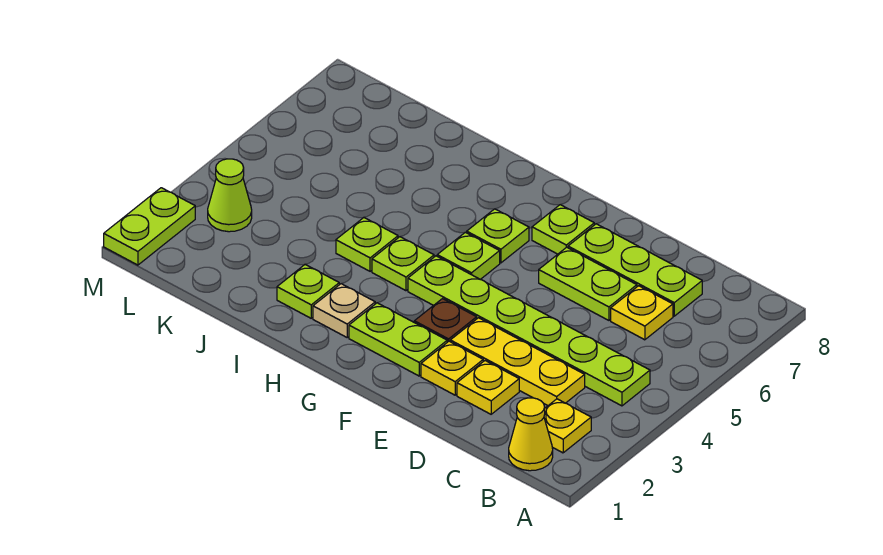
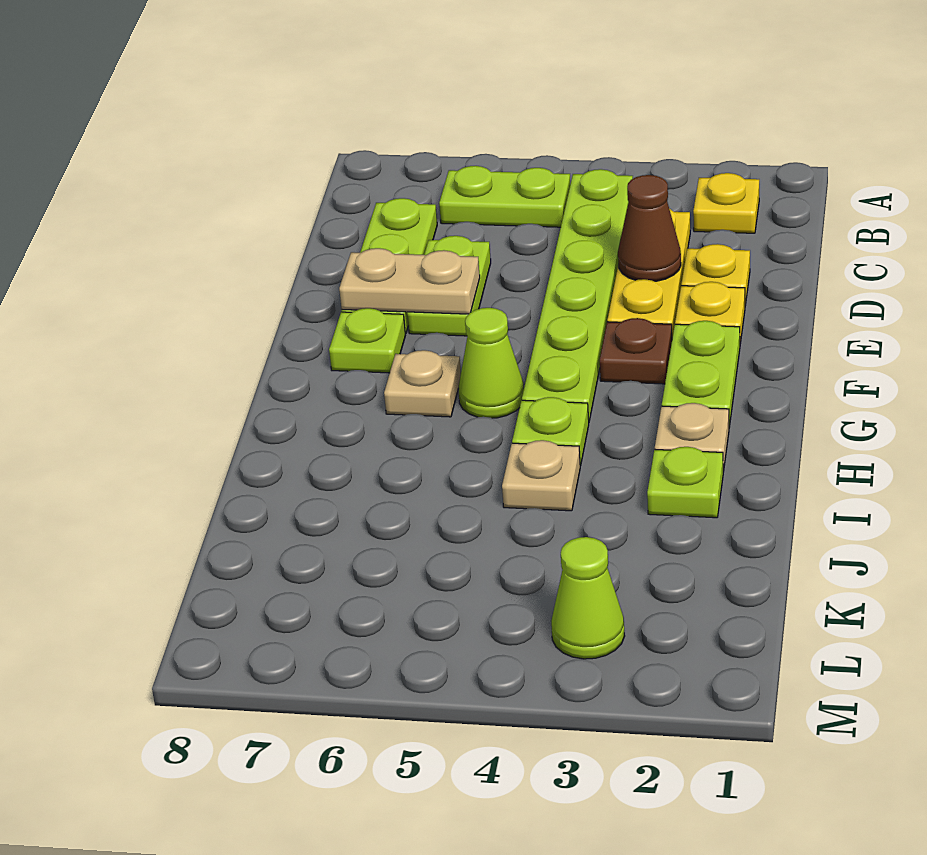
yellow 1x1 cone [509,398,553,471] -> none
yellow 1x1 plate [611,286,673,340] -> none
none -> brown 1x1 cone [618,175,681,281]
none -> tan 1x2 plate [339,248,480,314]
lime 1x1 plate [437,232,500,279] -> lime 1x1 cone [459,308,524,418]
lime 1x1 plate [467,209,529,263] -> tan 1x1 plate [384,350,461,417]
lime 1x1 plate [336,218,398,271] -> tan 1x1 plate [502,440,580,511]
lime 1x2 plate [104,188,195,265] -> lime 1x2 plate moved to [439,166,570,227]

